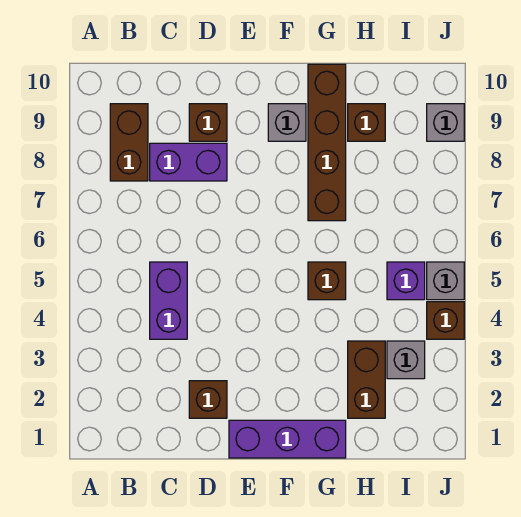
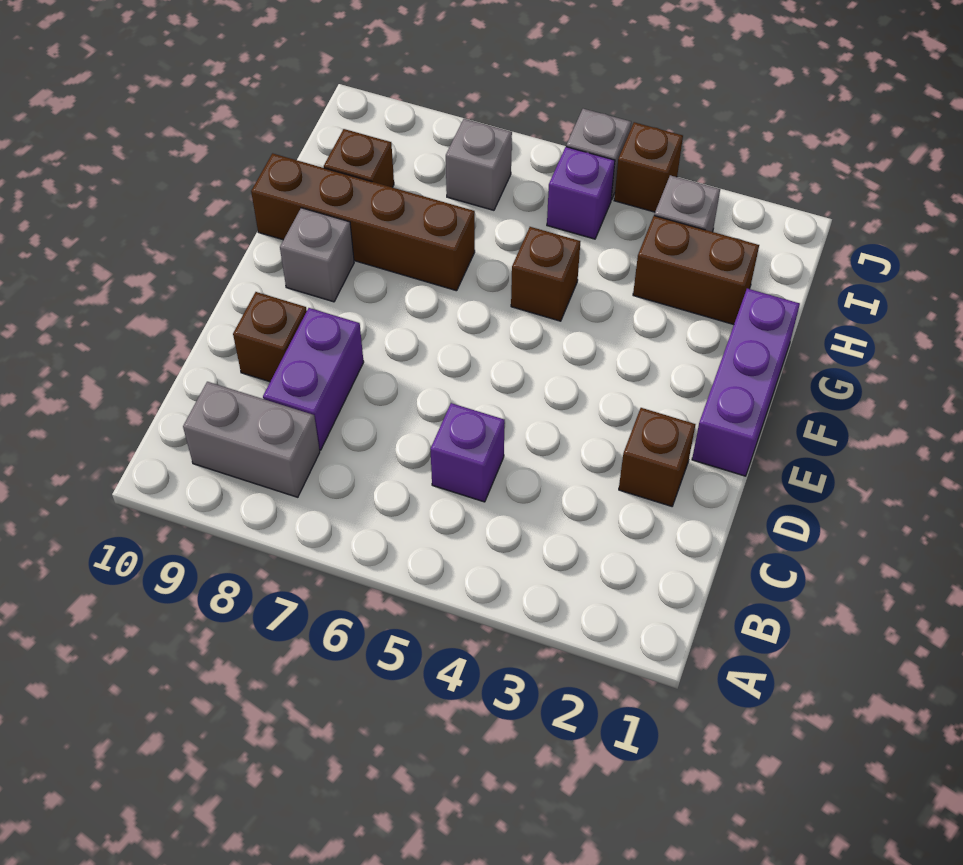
brown 1x2 brick [110,104,148,181] -> grey 1x2 brick [183,382,320,497]
purple 1x2 brick [150,262,187,339] -> purple 1x1 brick [430,403,505,502]
grey 1x1 brick [427,104,464,141] -> grey 1x1 brick moved to [446,119,512,210]

